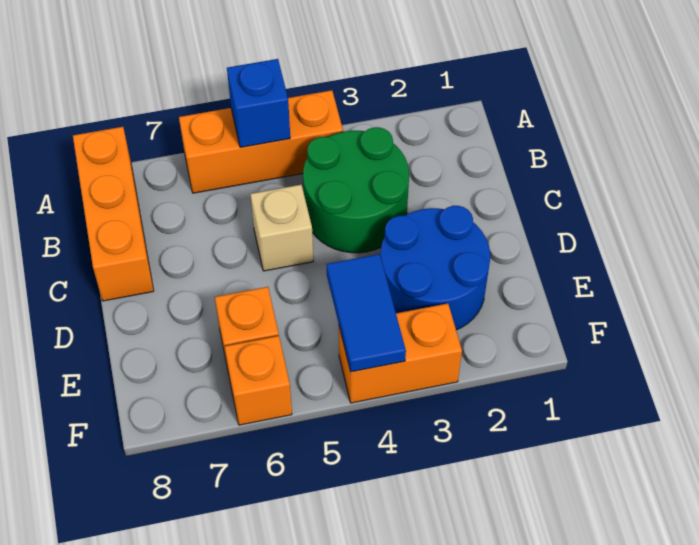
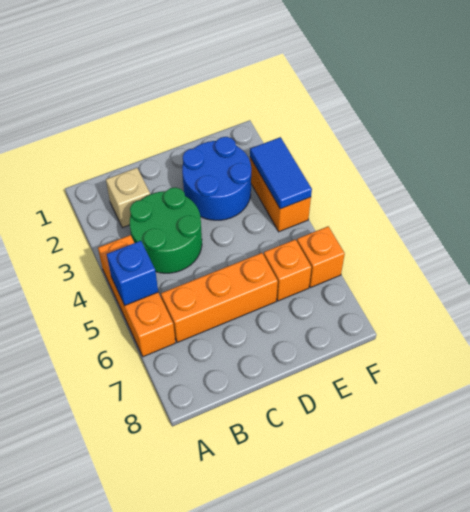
orange 1x3 brick [73,127,154,301] -> orange 1x3 brick moved to [161,253,278,342]
tan 1x1 brick [250,185,313,271] -> tan 1x1 brick moved to [106,168,150,228]
blue 1x2 tile [327,254,406,372] -> blue 1x2 tile turned to [250,137,312,209]

